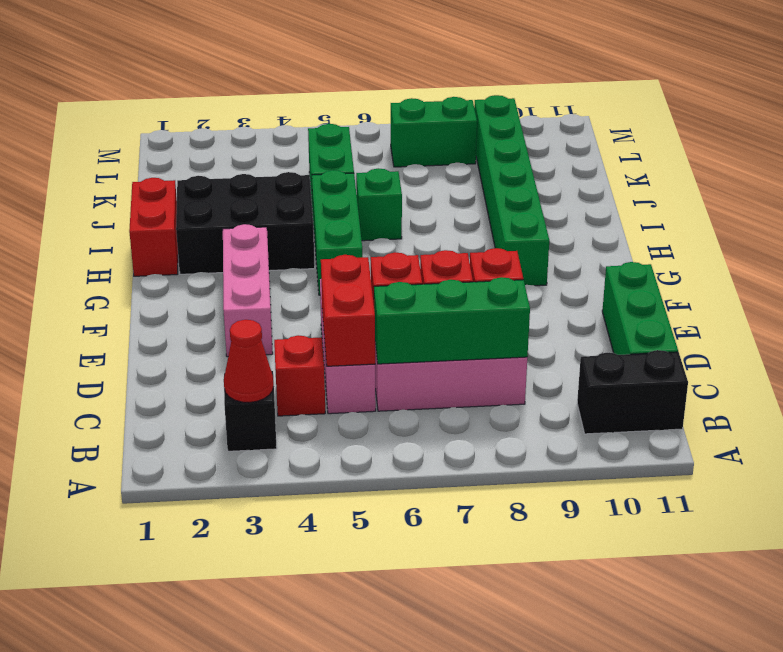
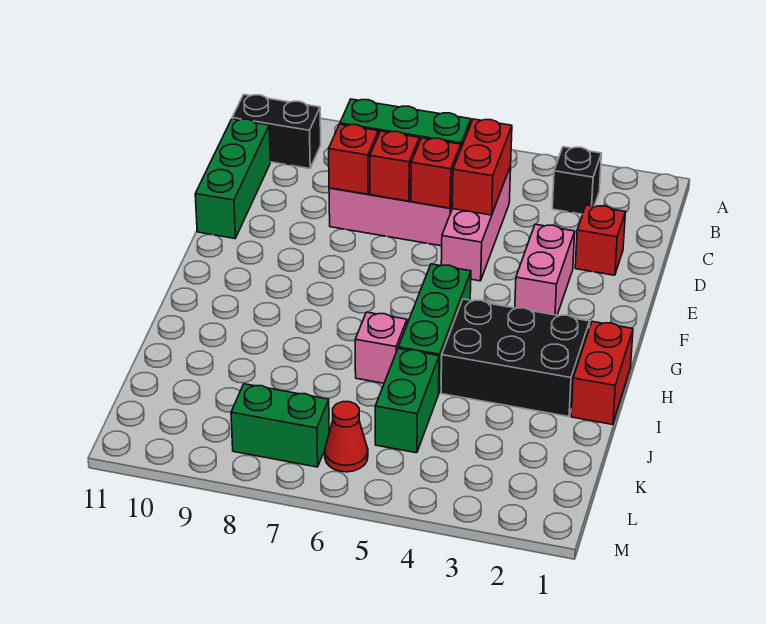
red 1x1 cone [224,320,274,403] -> red 1x1 cone moved to [325,402,368,472]
red 1x1 brick [274,335,325,416] -> red 1x1 brick moved to [575,205,626,275]
pink 1x3 brick [223,224,273,357] -> pink 1x2 brick [515,224,575,315]
green 1x6 brick [474,95,549,286] -> none
green 1x1 brick [356,168,402,241] -> pink 1x1 brick [355,312,407,383]

